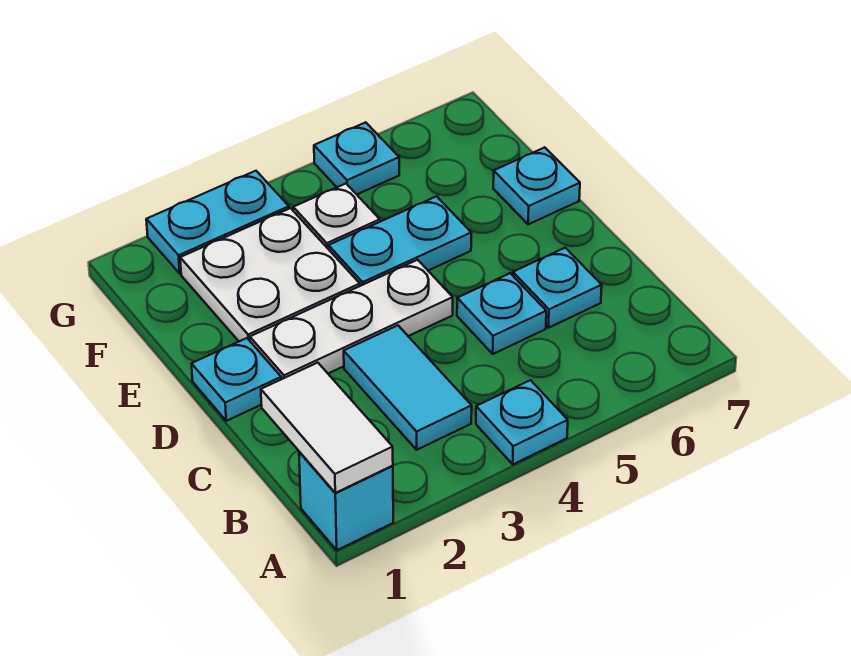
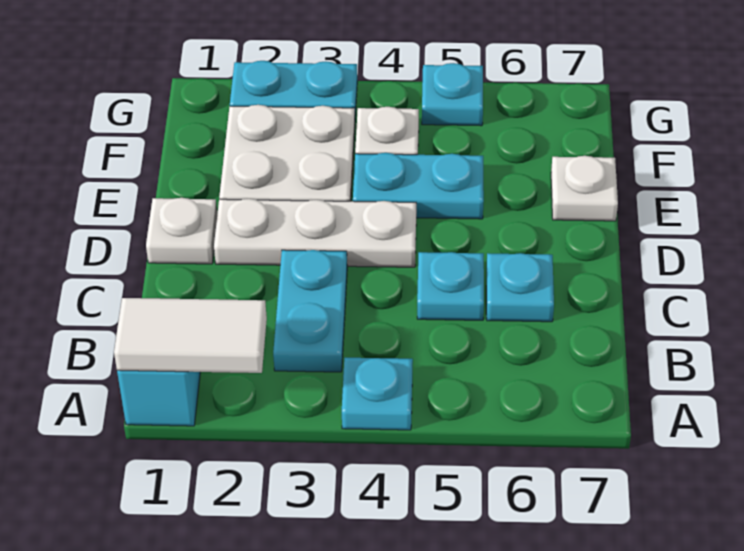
white 1x2 tile [261,363,393,493] -> white 1x2 tile turned to [114,298,267,373]
cyan 1x2 tile [344,326,472,450] -> cyan 1x2 plate [273,250,347,372]
cyan 1x1 plate [192,338,281,421] -> white 1x1 plate [146,198,217,264]
cyan 1x1 plate [493,147,580,224] -> white 1x1 plate [551,156,618,221]

